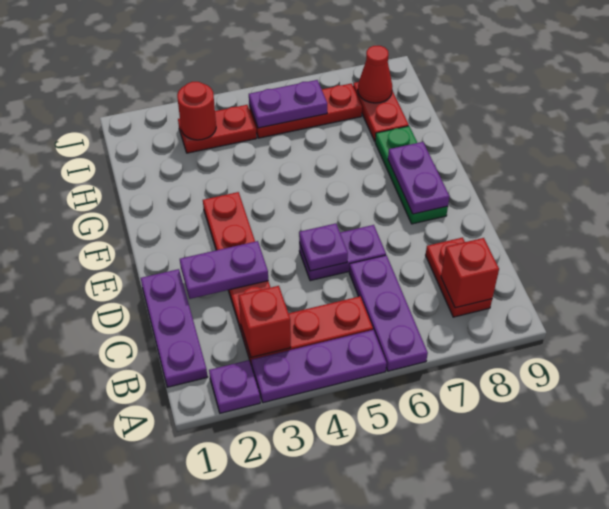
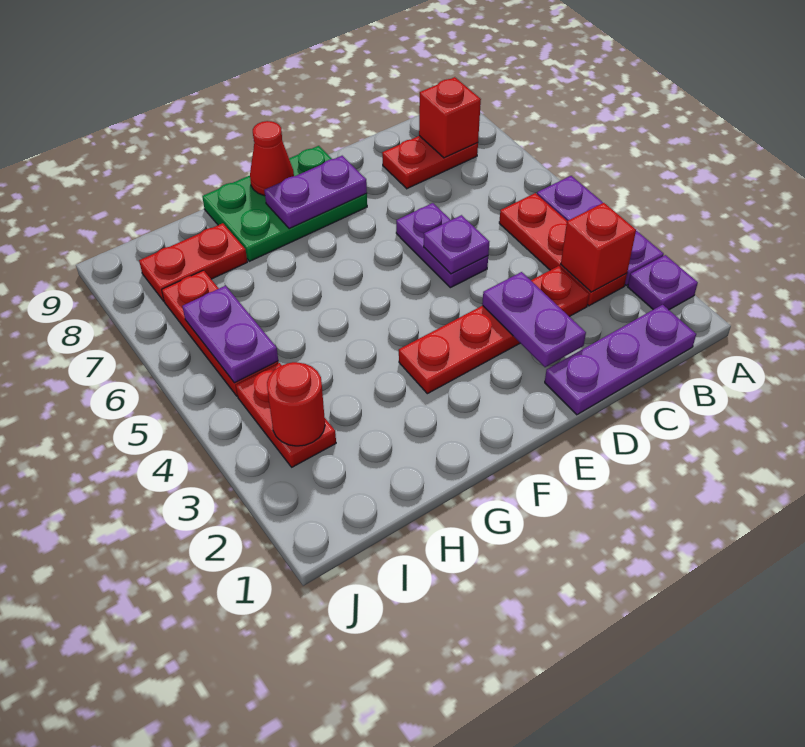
purple 1x3 plate [349,255,428,371] -> none
green 1x3 plate [375,126,448,224] -> green 2x3 plate [202,146,367,261]
red 1x1 cone [358,46,392,103] -> red 1x1 cone moved to [250,121,294,196]

